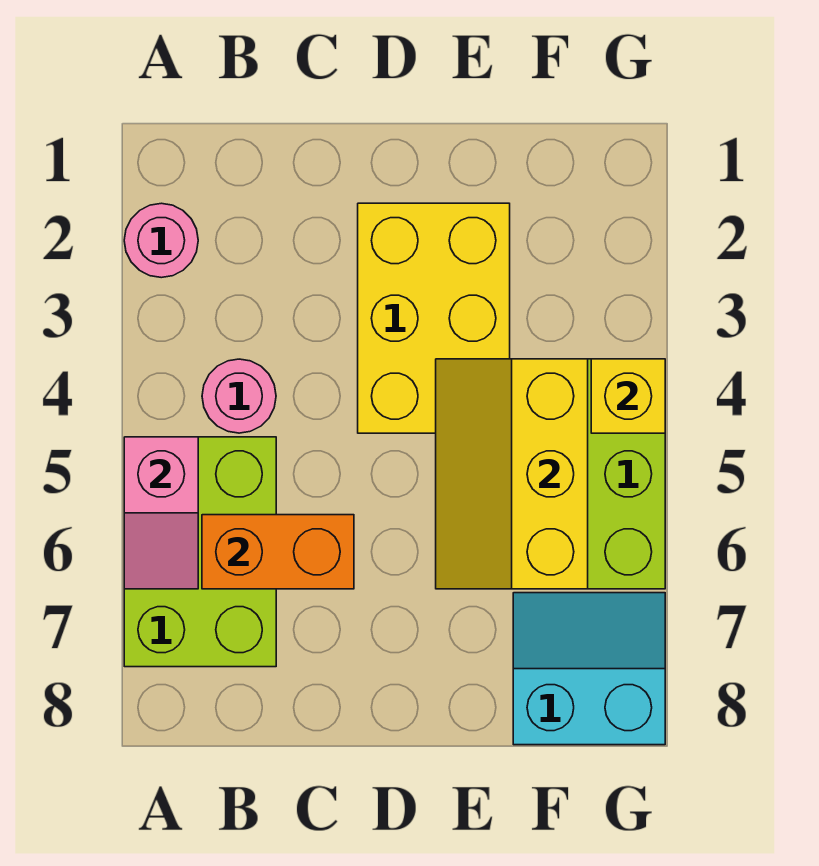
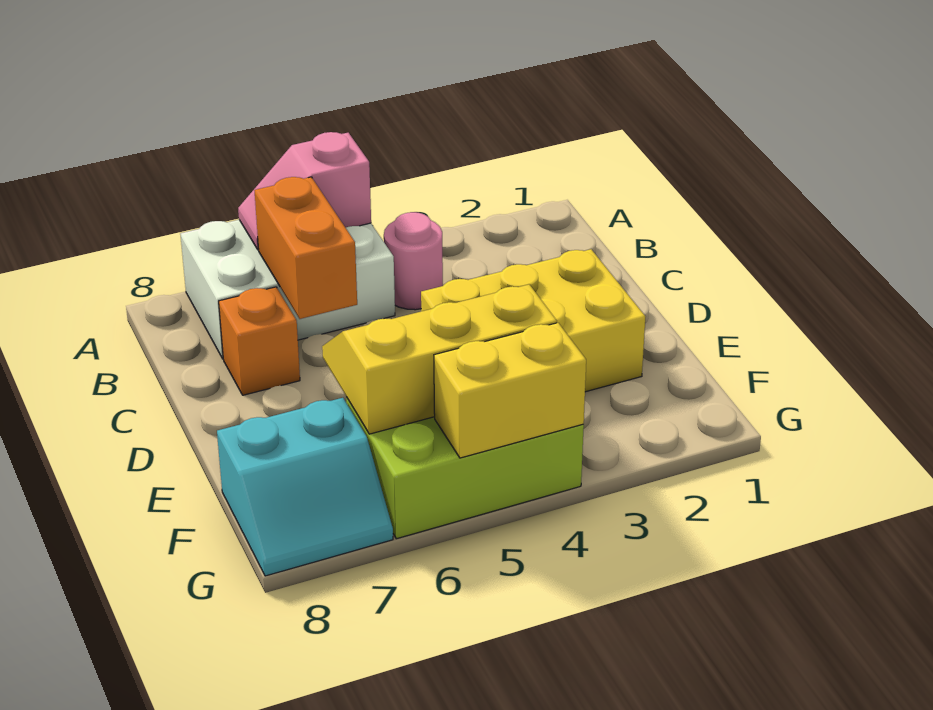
pink 1x1 round brick [124,203,198,278] -> none
lime 2x3 brick [124,437,276,667] -> white 2x3 brick [180,220,395,359]
none -> orange 1x1 brick [219,287,300,395]
cyan 2x2 slope [513,593,665,745] -> cyan 2x2 slope turned to [217,398,393,576]
yellow 1x1 brick [591,359,665,433] -> yellow 1x2 brick [434,323,586,458]

